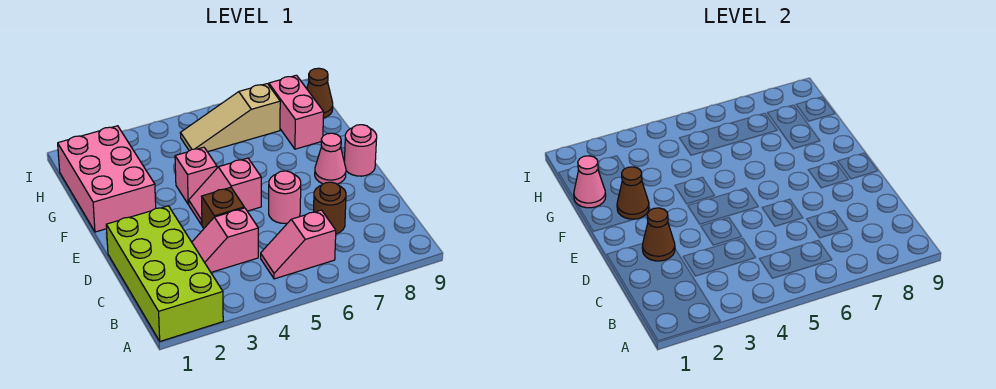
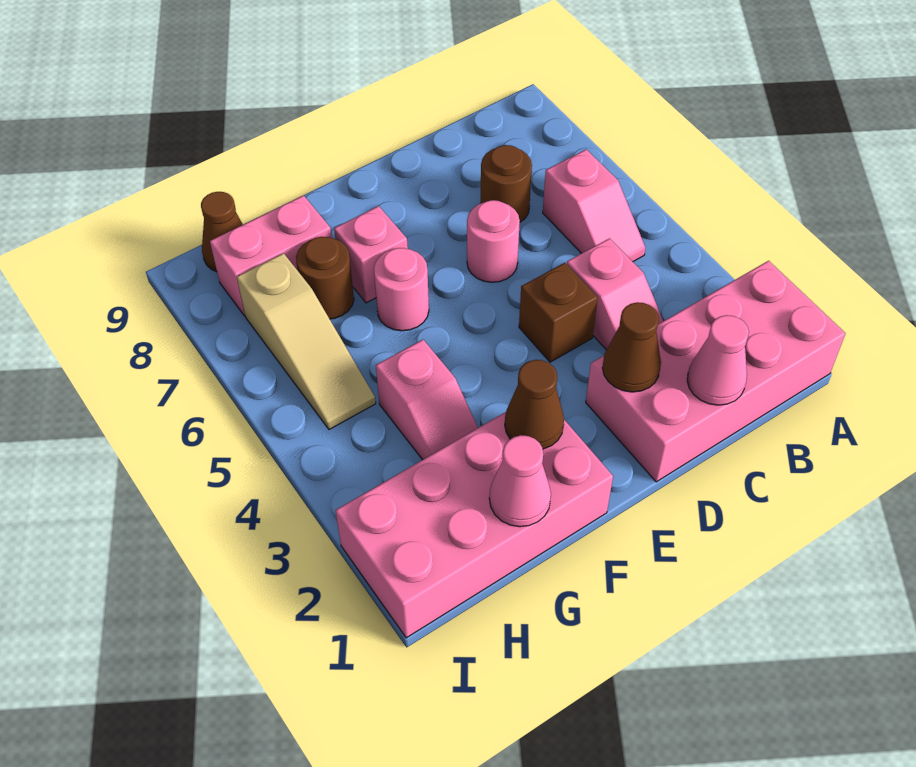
lime 2x4 brick [106,206,223,341] -> pink 2x4 brick [586,261,846,482]
pink 1x2 slope [189,158,261,225] -> pink 1x2 slope moved to [376,340,478,460]
pink 1x1 cone [315,133,346,184] -> pink 1x1 cone moved to [687,315,749,405]
pink 1x1 round brick [344,125,377,176] -> pink 1x1 round brick moved to [374,248,429,331]
pink 2x3 brick [58,126,156,232] -> pink 2x4 brick [335,412,613,638]
pink 1x1 brick [175,147,217,204] -> pink 1x1 brick moved to [334,206,408,303]
none -> brown 1x1 round brick [296,237,354,319]

